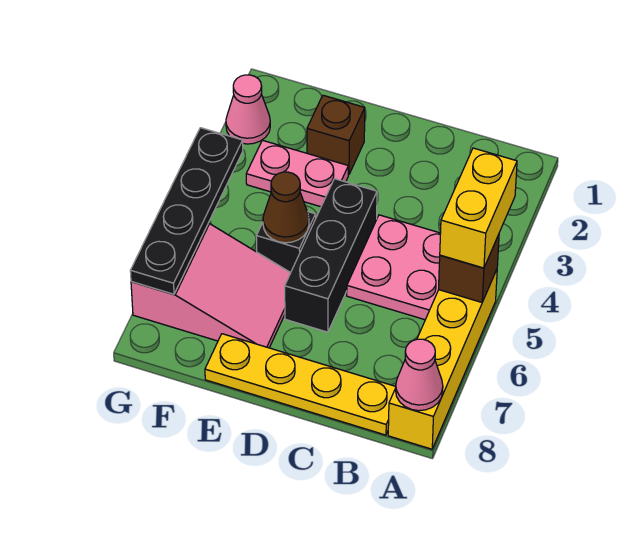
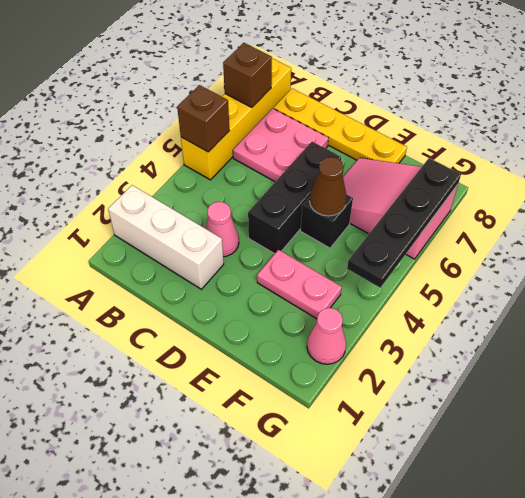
none -> white 1x3 brick [108,185,224,289]
yellow 1x2 brick [440,148,517,268] -> none
pink 1x1 cone [396,339,443,411] -> pink 1x1 cone moved to [205,202,239,257]
pink 2x2 plate [347,215,441,320] -> pink 2x2 plate moved to [233,108,328,182]
brown 1x1 brick [307,95,365,175] -> brown 1x1 brick moved to [223,43,272,107]

